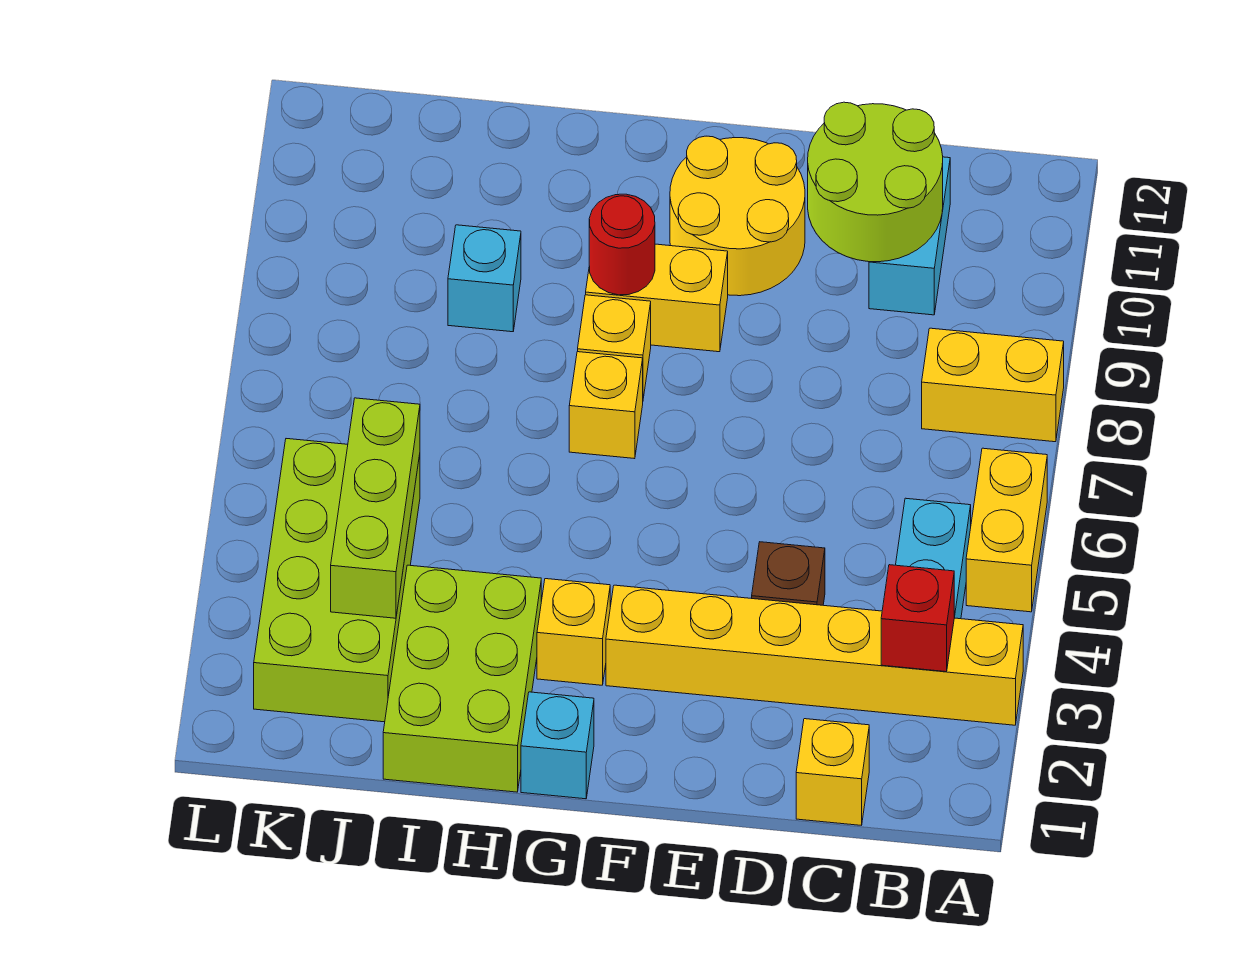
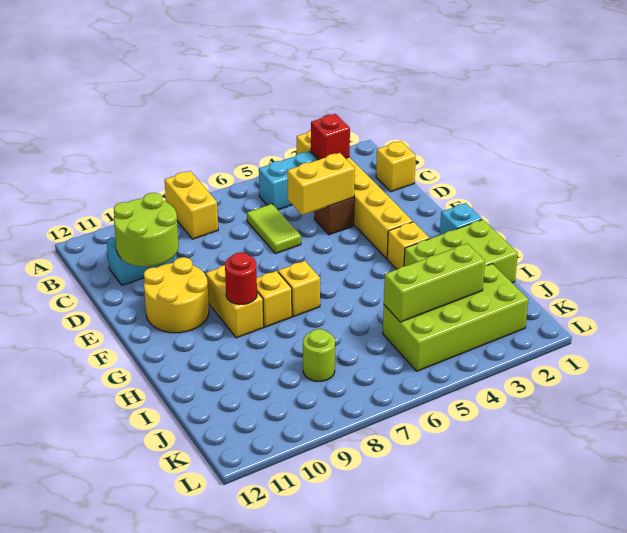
yellow 1x2 brick [966,448,1047,612] -> yellow 1x2 brick moved to [287,153,355,215]
none -> lime 1x2 tile [247,204,301,254]
cyan 1x1 brick [448,225,521,332] -> none
none -> lime 1x1 round brick [303,329,335,382]

